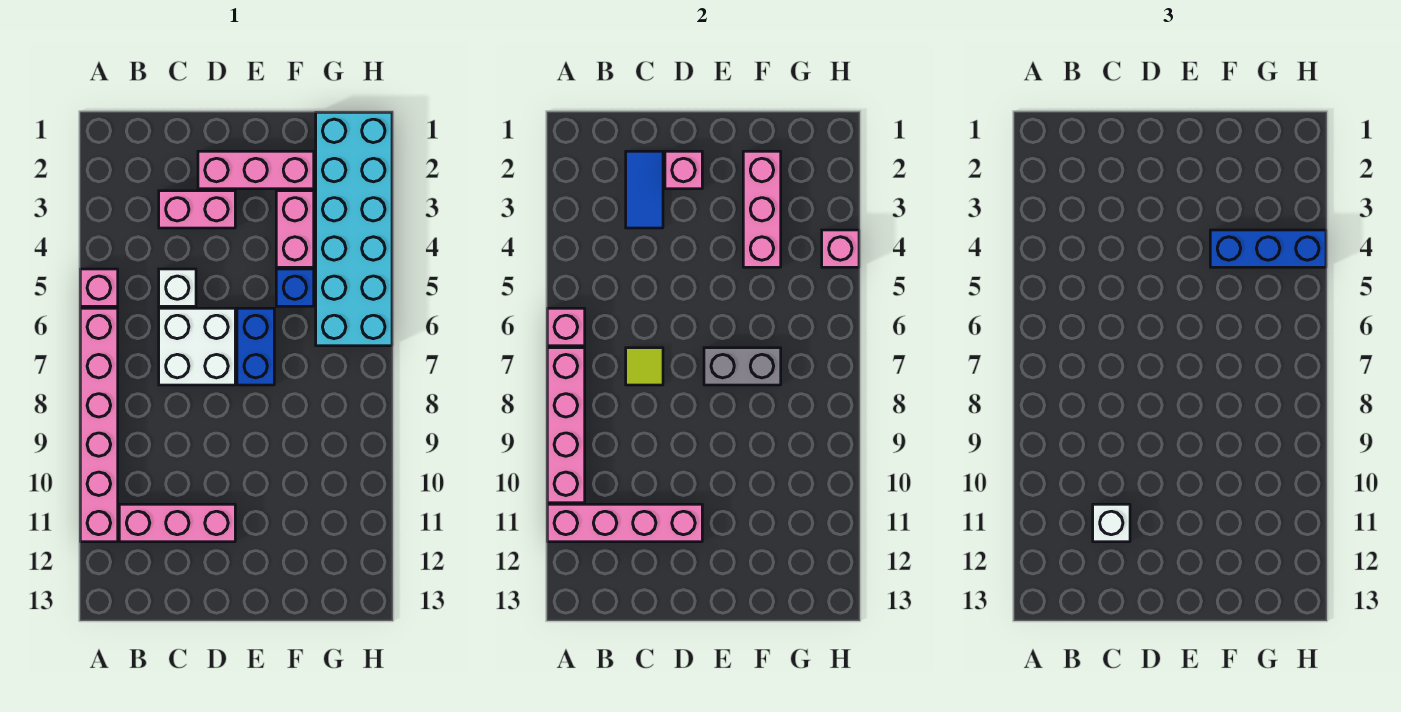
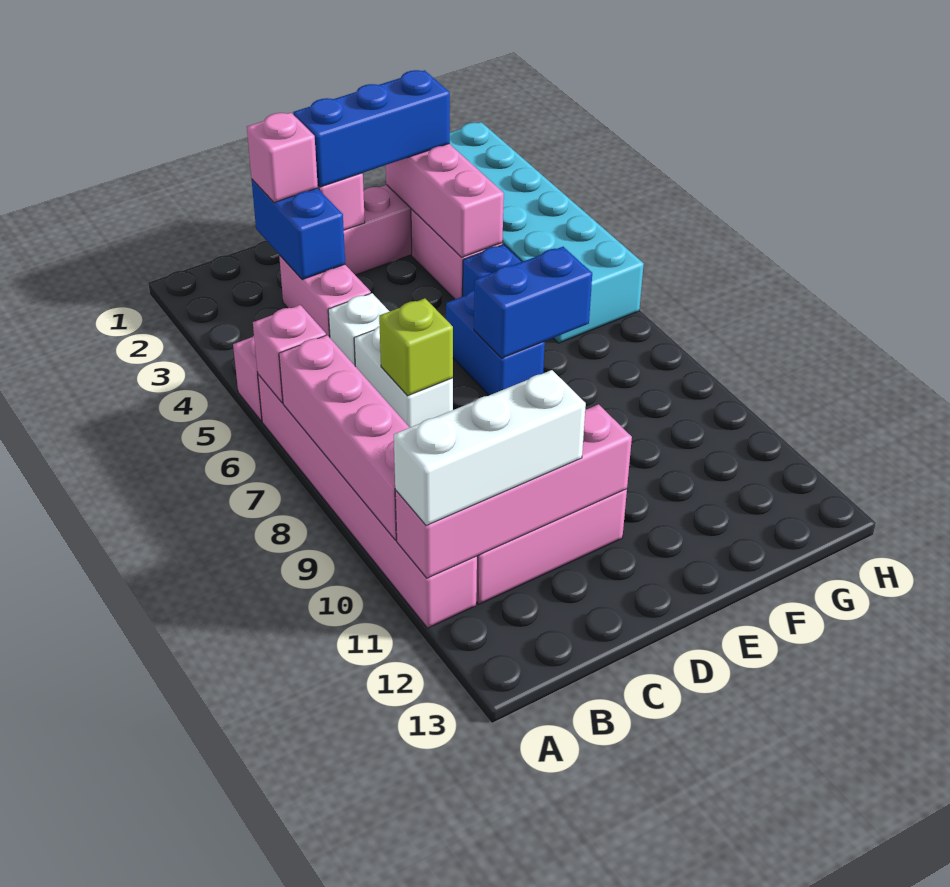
blue 1x2 tile [626,151,663,228] -> blue 1x2 brick [252,180,345,280]
pink 1x2 brick [159,191,235,228] -> pink 1x2 brick turned to [279,255,371,337]
white 2x2 brick [159,308,235,385] -> white 1x2 brick [354,326,453,427]
lime 1x1 tile [626,348,663,385] -> lime 1x1 brick [379,298,453,396]
white 1x1 brick [1093,504,1130,542] -> white 1x3 brick [394,370,586,526]
grey 1x2 brick [704,348,781,385] -> blue 1x2 brick [474,247,592,358]
blue 1x3 brick [1210,230,1326,267] -> blue 1x3 brick moved to [293,70,450,187]
pink 1x1 brick [822,230,859,267] -> pink 1x1 brick moved to [247,113,318,203]

